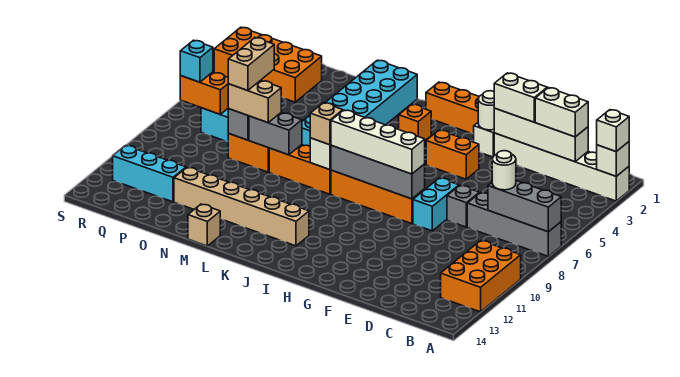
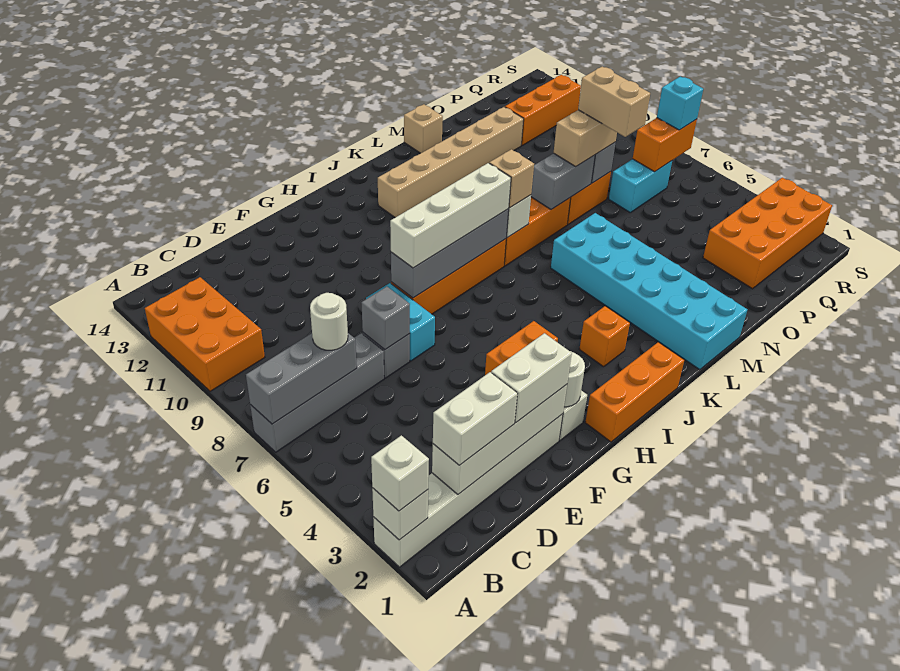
none -> grey 1x1 brick [362,286,410,350]
cyan 1x3 brick [113,145,186,202] -> orange 1x3 brick [505,75,581,145]

